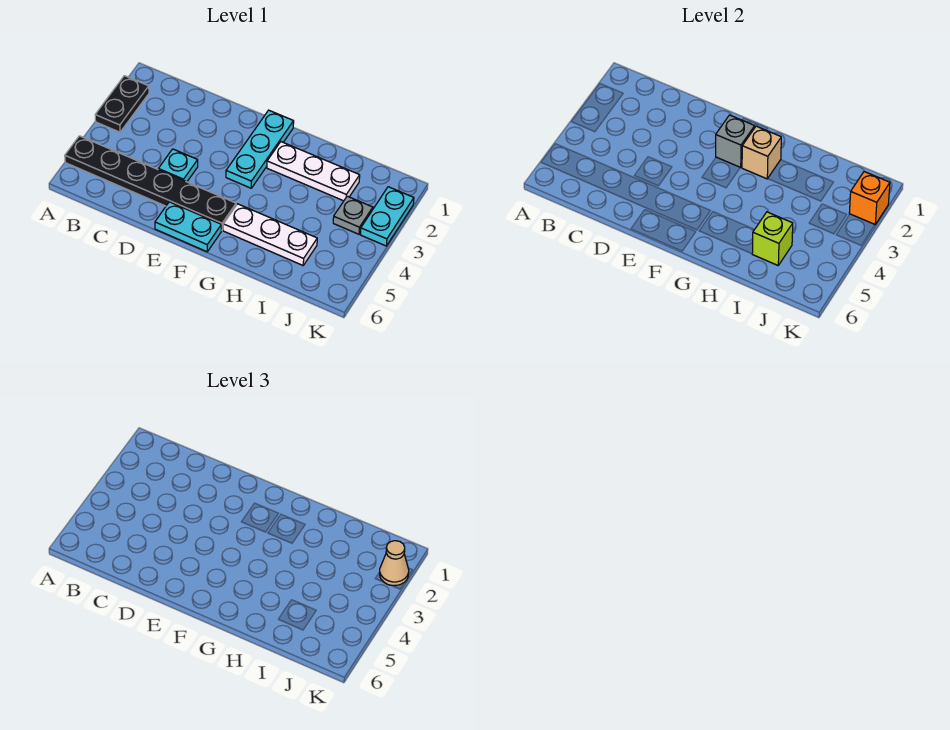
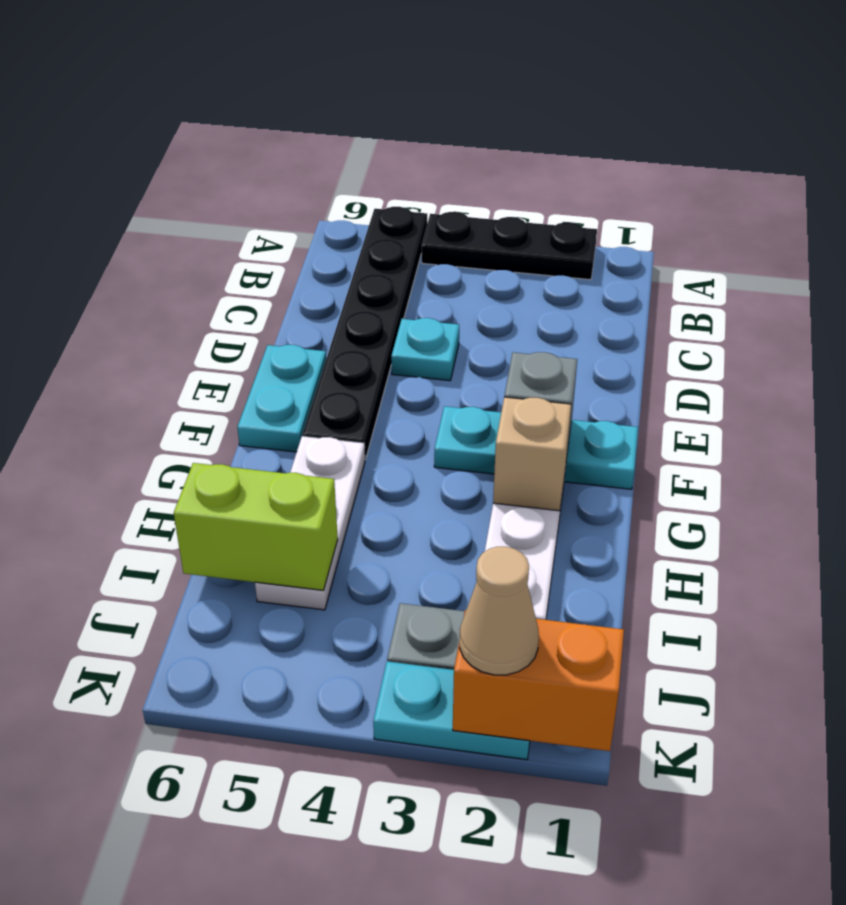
black 1x2 plate [95,76,149,132] -> black 1x3 plate [422,212,597,280]
lime 1x1 brick [752,212,793,265] -> lime 1x2 brick [174,463,338,590]
orange 1x1 brick [849,172,890,224] -> orange 1x2 brick [453,610,624,751]

